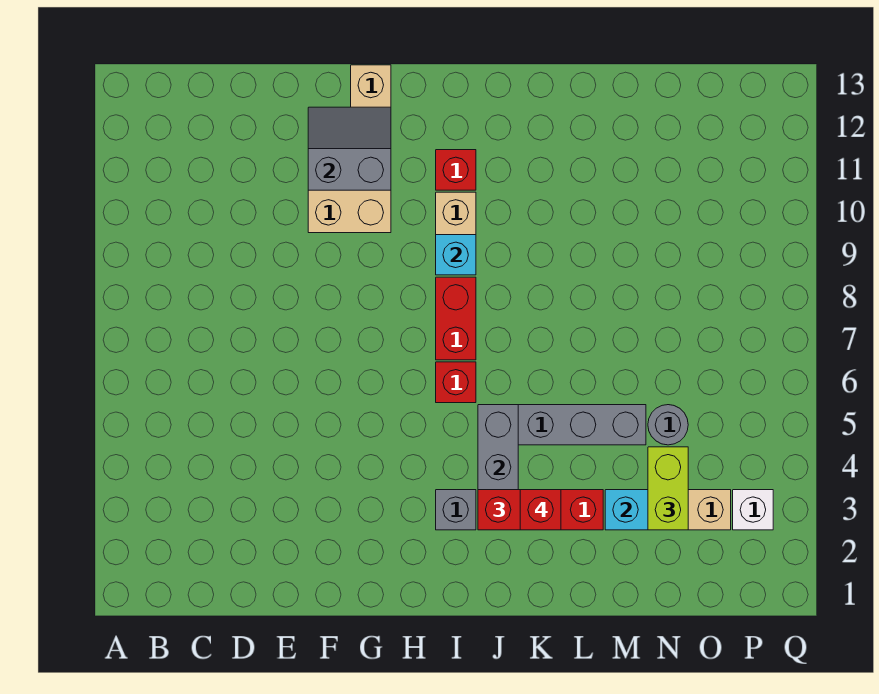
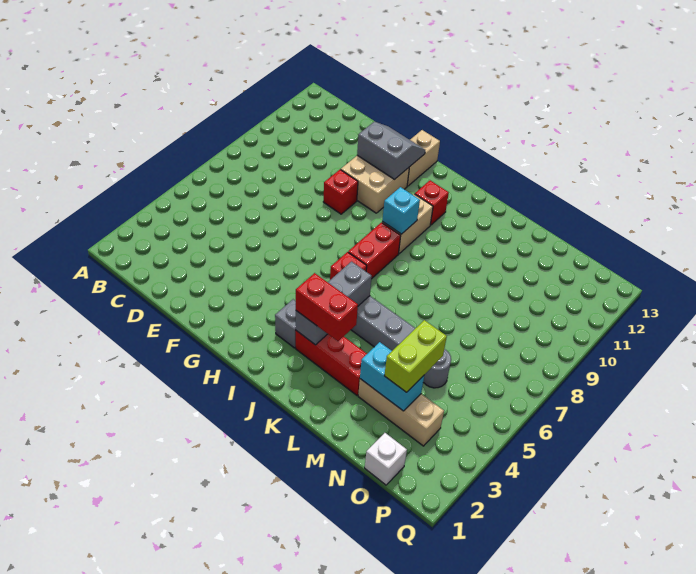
red 1x1 brick [520,490,561,530] -> red 1x1 brick moved to [323,170,358,214]
white 1x1 brick [733,490,773,530] -> white 1x1 brick moved to [365,433,407,485]

